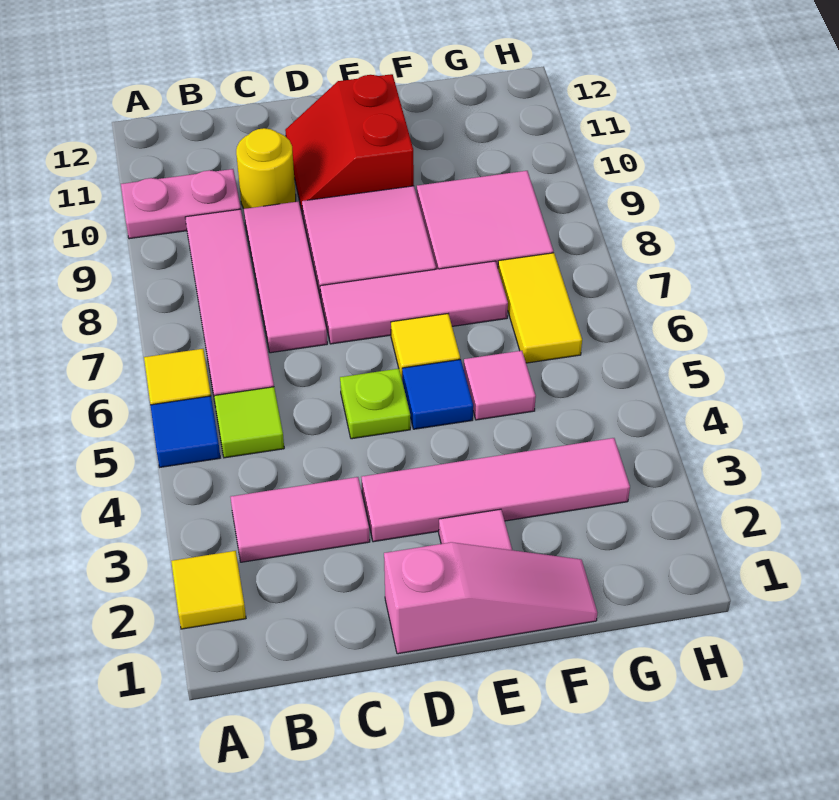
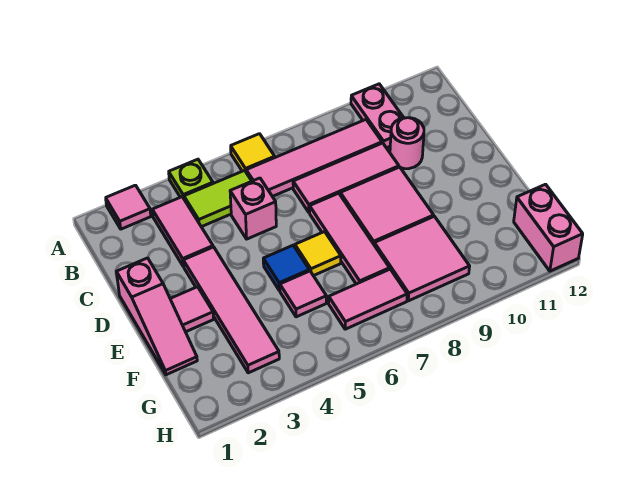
yellow 1x1 tile [171,551,246,629] -> pink 1x1 tile [106,185,151,229]
blue 1x1 tile [150,396,220,467] -> none
lime 1x1 tile [214,387,284,458] -> lime 1x2 tile [184,170,252,227]
none -> pink 1x1 brick [230,178,276,239]
yellow 1x1 round brick [236,128,296,209] -> pink 1x1 round brick [390,118,424,169]
lime 1x1 plate [340,369,410,439] -> lime 1x1 plate moved to [169,159,213,198]
red 2x2 slope [285,74,414,215] -> none
yellow 1x2 tile [498,253,582,363] -> pink 1x2 tile [329,269,407,329]
none -> pink 1x2 brick [514,184,583,271]

